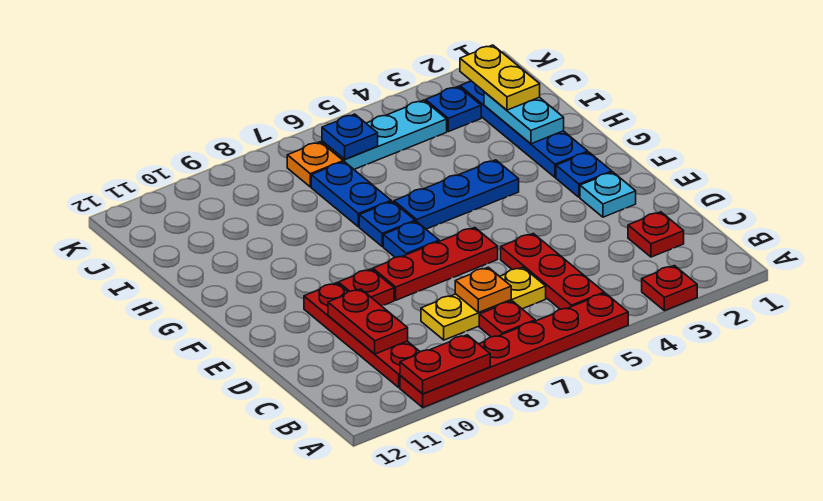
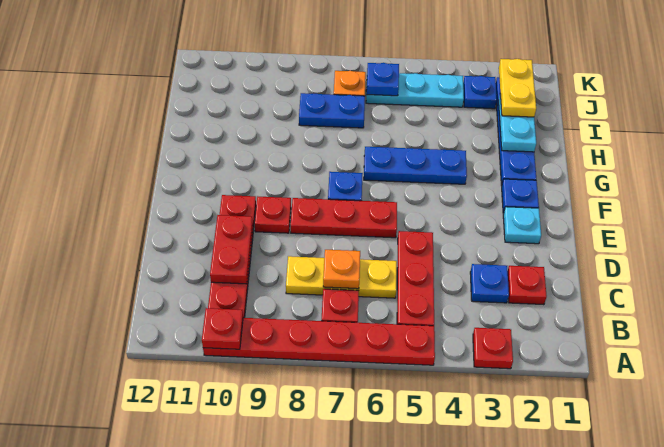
red 1x2 plate [400,335,490,394] -> red 1x1 plate [202,308,243,349]
blue 1x1 plate [359,202,415,247] -> blue 1x1 plate moved to [470,264,509,303]
blue 1x2 plate [311,162,391,227] -> blue 1x2 plate turned to [299,93,365,128]

